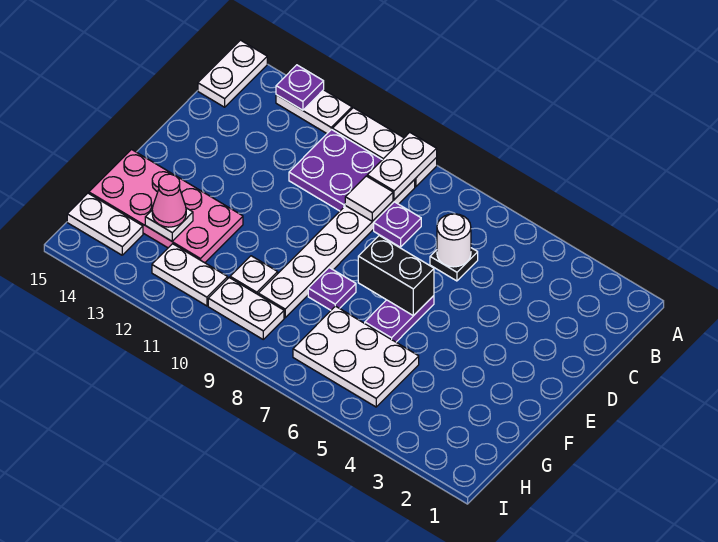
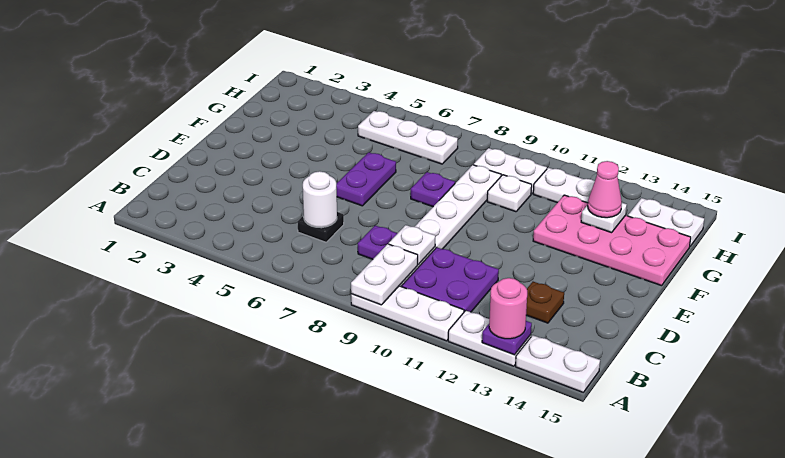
none -> pink 1x1 round brick [489,278,527,339]
white 1x2 plate [198,40,267,107] -> white 1x2 plate turned to [516,335,600,392]
white 1x1 tile [345,176,393,221] -> white 1x1 plate [389,225,435,265]
none -> brown 1x1 plate [526,282,564,323]
black 1x2 brick [358,236,434,316] -> none
white 2x3 plate [293,306,419,407] -> white 1x3 plate [358,111,458,164]

